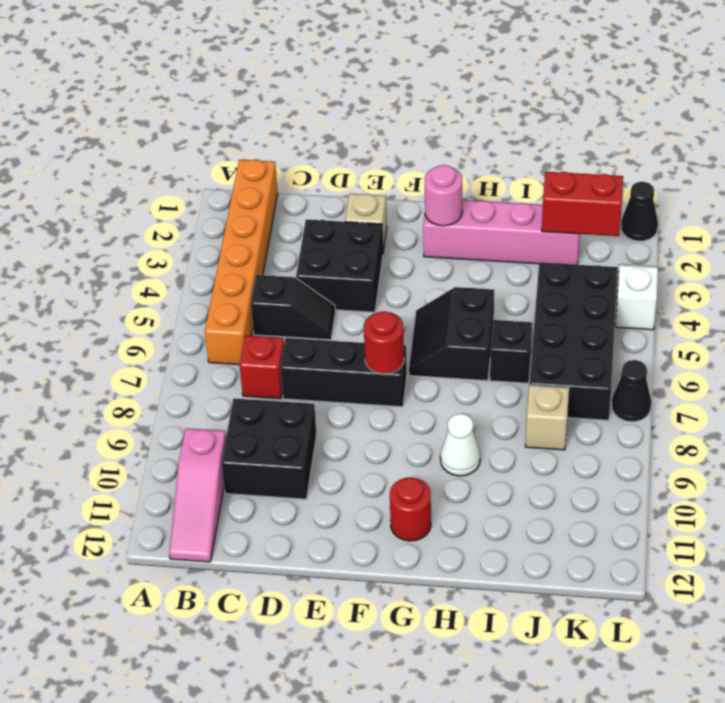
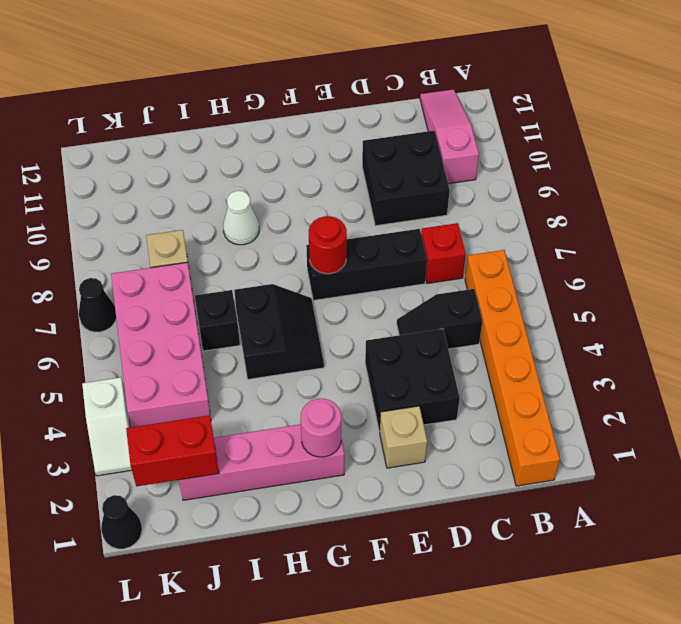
red 1x1 round brick [390,478,431,541] -> none
black 2x4 brick [529,262,618,420] -> pink 2x4 brick [111,262,211,427]

